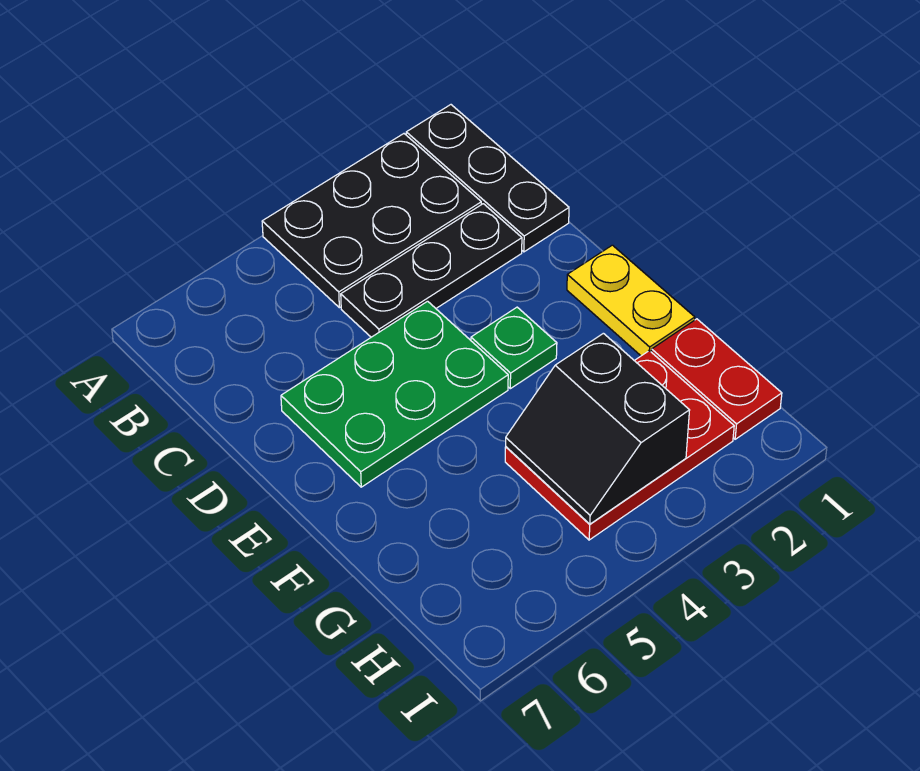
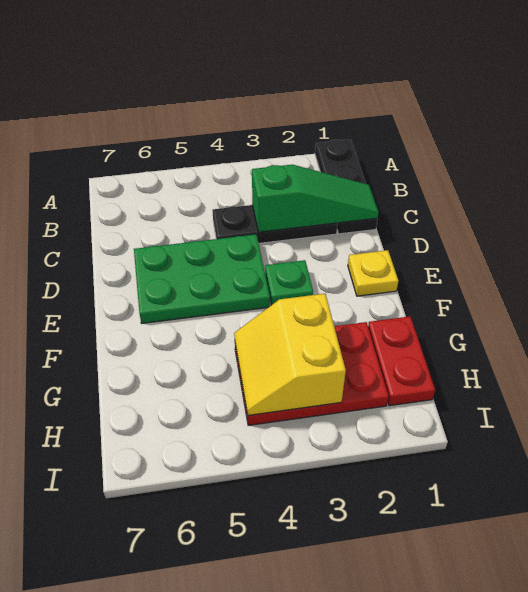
black 2x3 plate [262,134,481,308] -> none
none -> green 1x3 slope [252,165,379,232]
yellow 1x2 plate [567,245,695,356] -> yellow 1x1 plate [348,250,398,296]
black 2x2 slope [506,333,690,524] -> yellow 2x2 slope [234,294,346,415]

